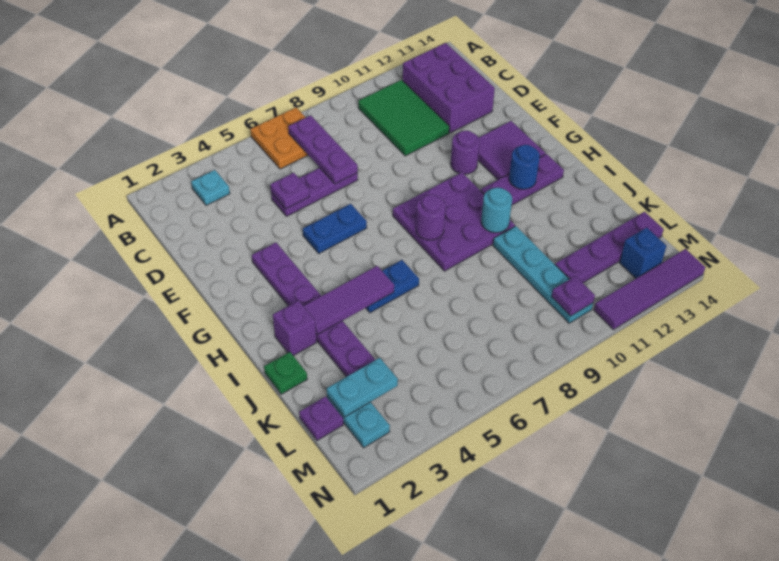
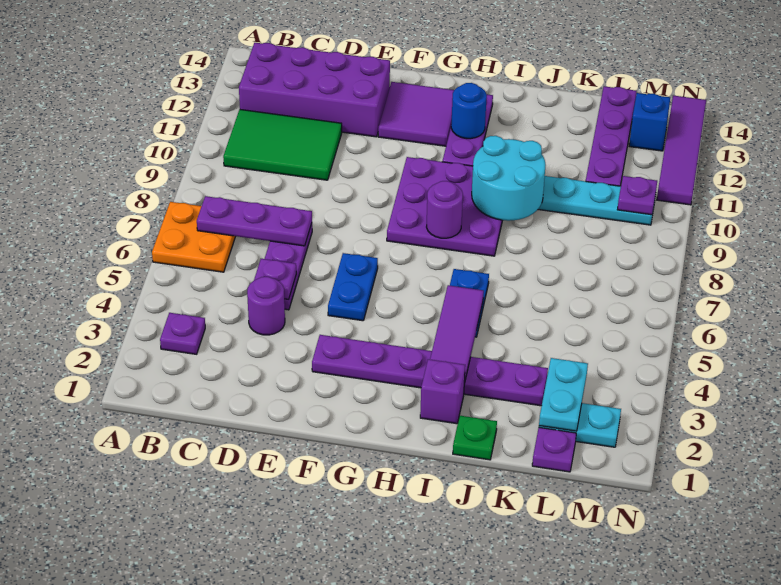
cyan 1x1 plate [191,170,230,205] -> purple 1x1 plate [160,313,205,354]
purple 2x3 brick [403,43,495,133] -> purple 2x4 brick [239,43,390,137]
purple 1x1 round brick [451,130,480,174] -> purple 1x1 round brick moved to [247,277,285,335]
cyan 1x1 round brick [481,187,512,233] -> cyan 2x2 round brick [472,136,546,221]

